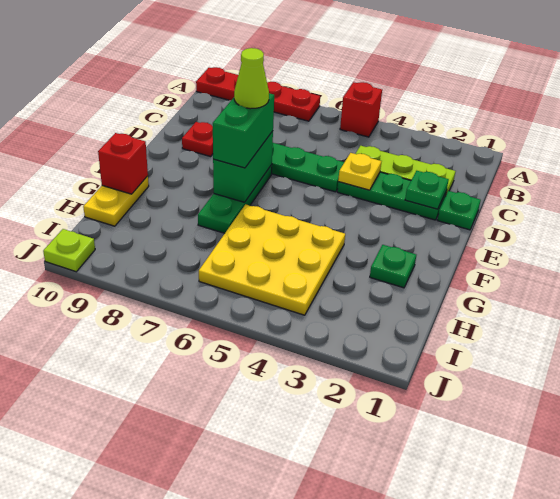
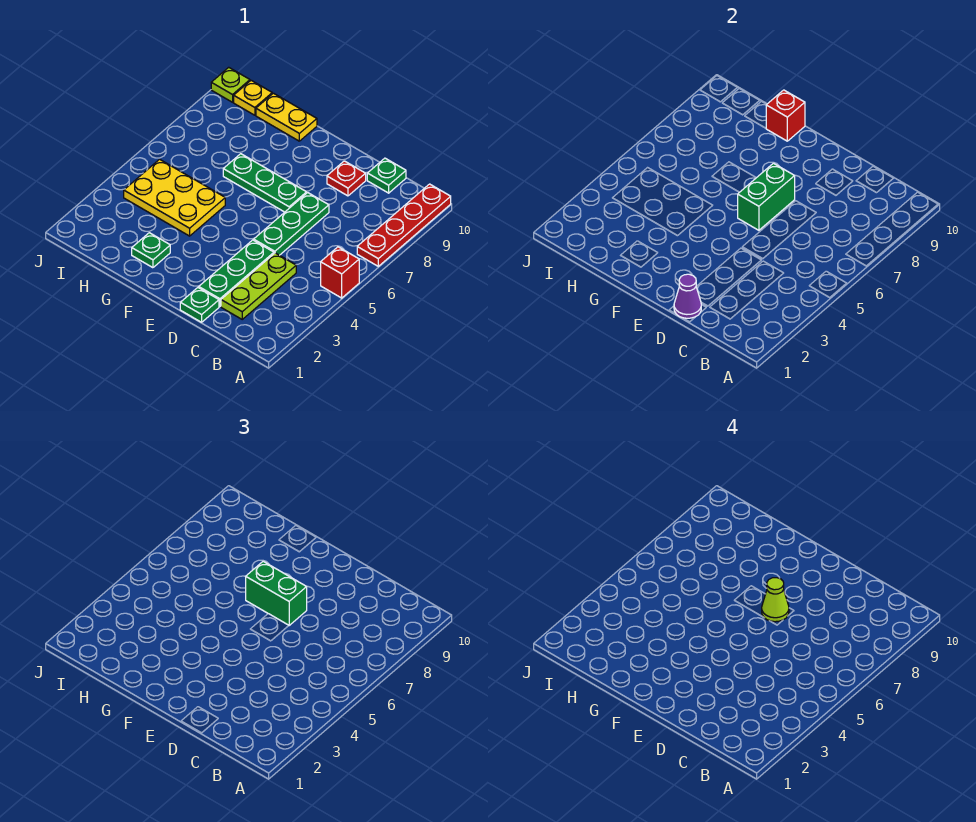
none -> purple 1x1 cone [674,274,701,318]
green 1x1 plate [405,171,449,209] -> green 1x1 plate moved to [367,158,406,193]
yellow 1x1 plate [338,153,381,190] -> yellow 1x1 plate moved to [234,80,272,115]
green 1x2 brick [213,131,273,202] -> green 1x2 brick turned to [738,163,795,230]
yellow 3x3 plate [199,204,345,315] -> yellow 2x3 plate [124,159,225,236]

